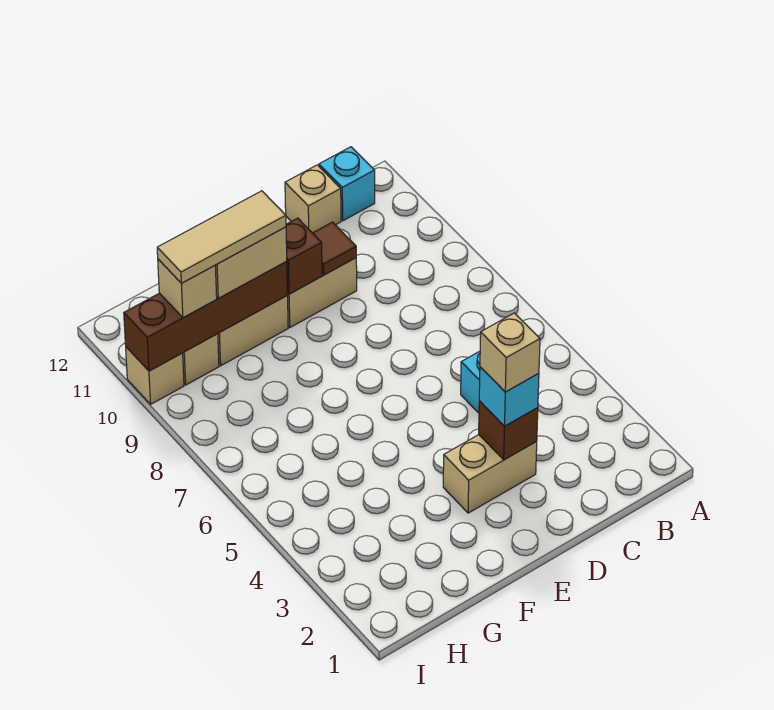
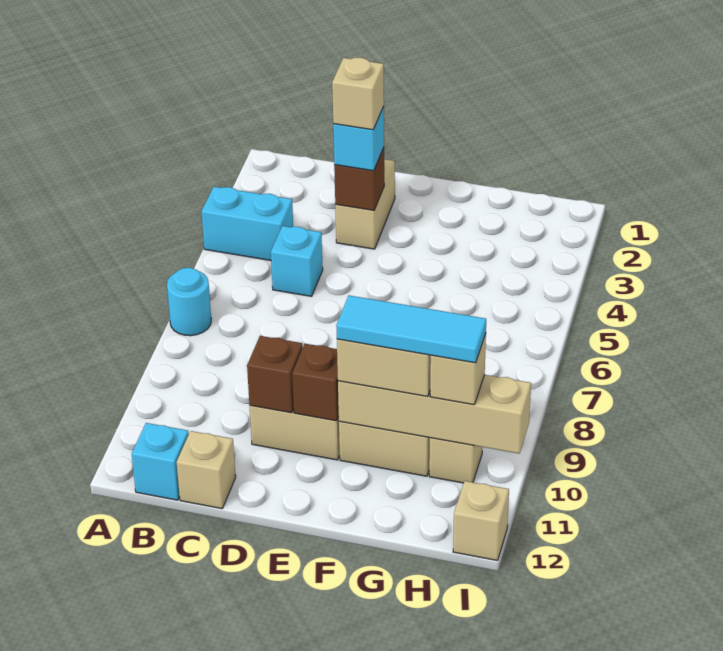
none -> cyan 1x2 brick [202,187,293,260]
none -> cyan 1x1 round brick [167,268,211,336]
tan 1x2 brick [443,435,537,513] -> tan 1x2 brick turned to [335,159,395,249]
brown 1x1 tile [313,222,356,275] -> brown 1x1 brick [247,336,303,413]
brown 1x4 brick [124,261,288,371] -> tan 1x4 brick [338,375,531,454]
tan 1x3 tile [157,191,286,283] -> cyan 1x3 tile [336,295,486,363]
tan 1x1 brick [126,347,184,404] -> tan 1x1 brick moved to [453,481,509,560]

